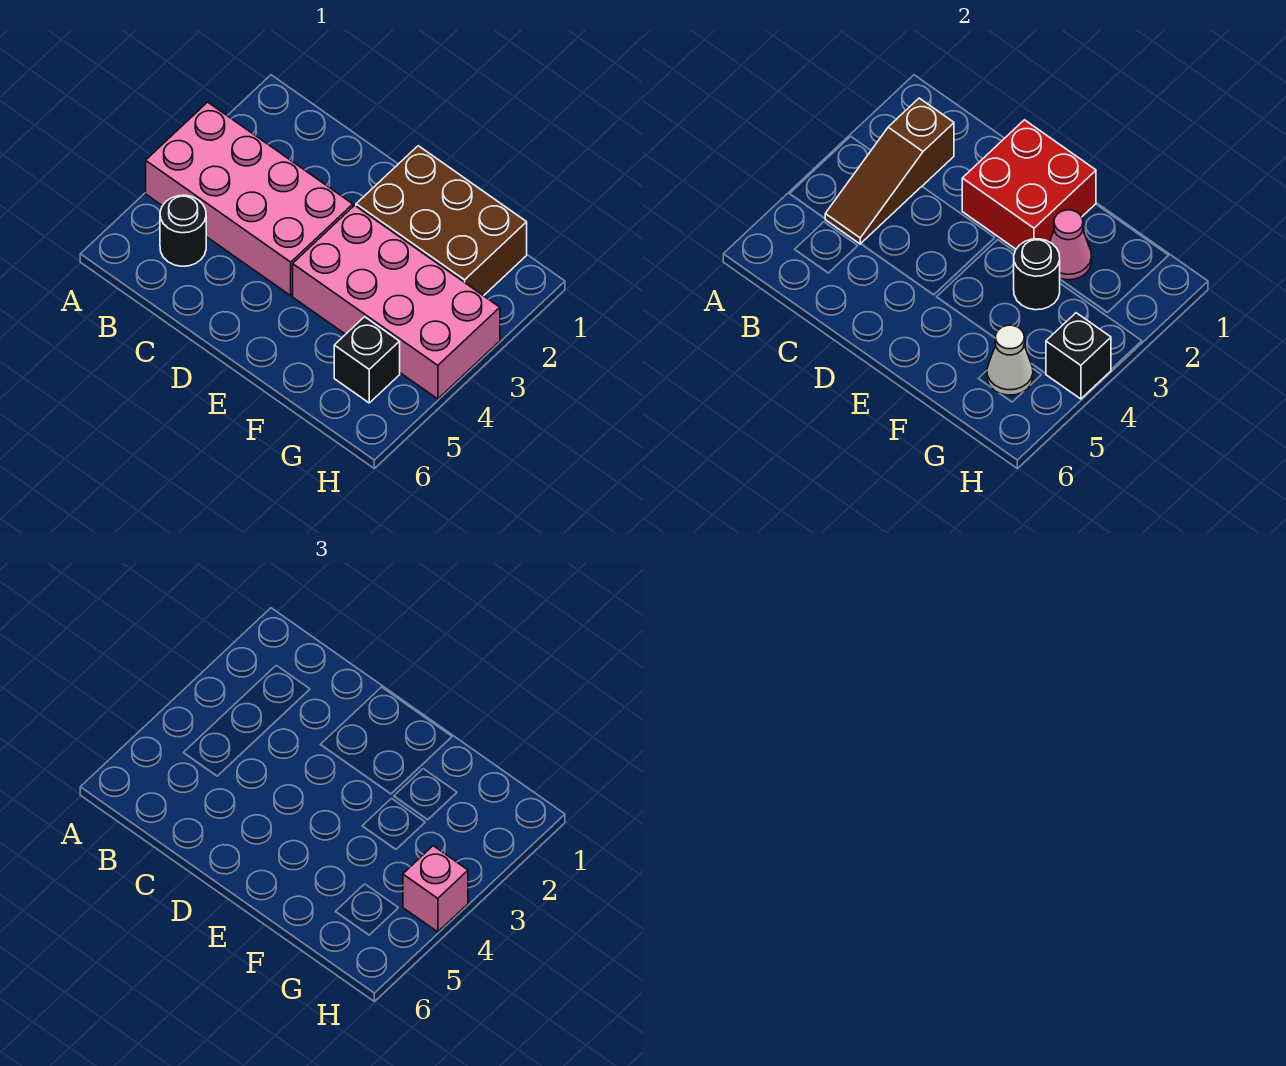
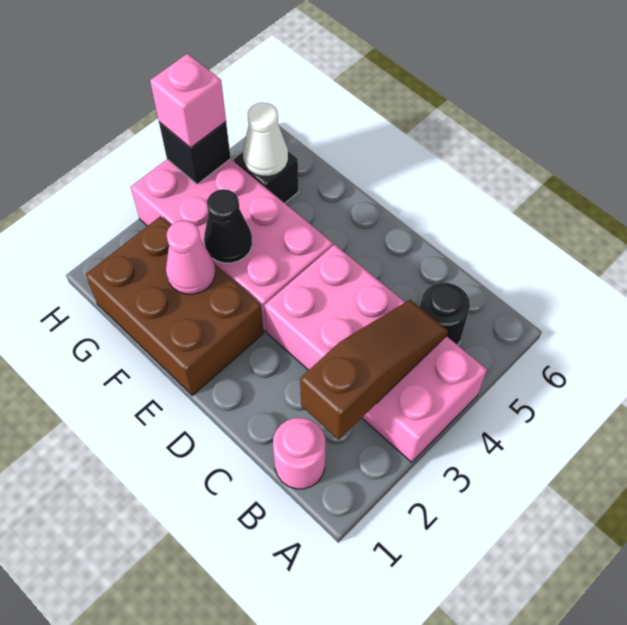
none -> pink 1x1 round brick [273,418,326,489]
red 2x2 brick [962,120,1096,249] -> none
black 1x1 round brick [1014,239,1060,310] -> black 1x1 cone [204,189,252,263]

